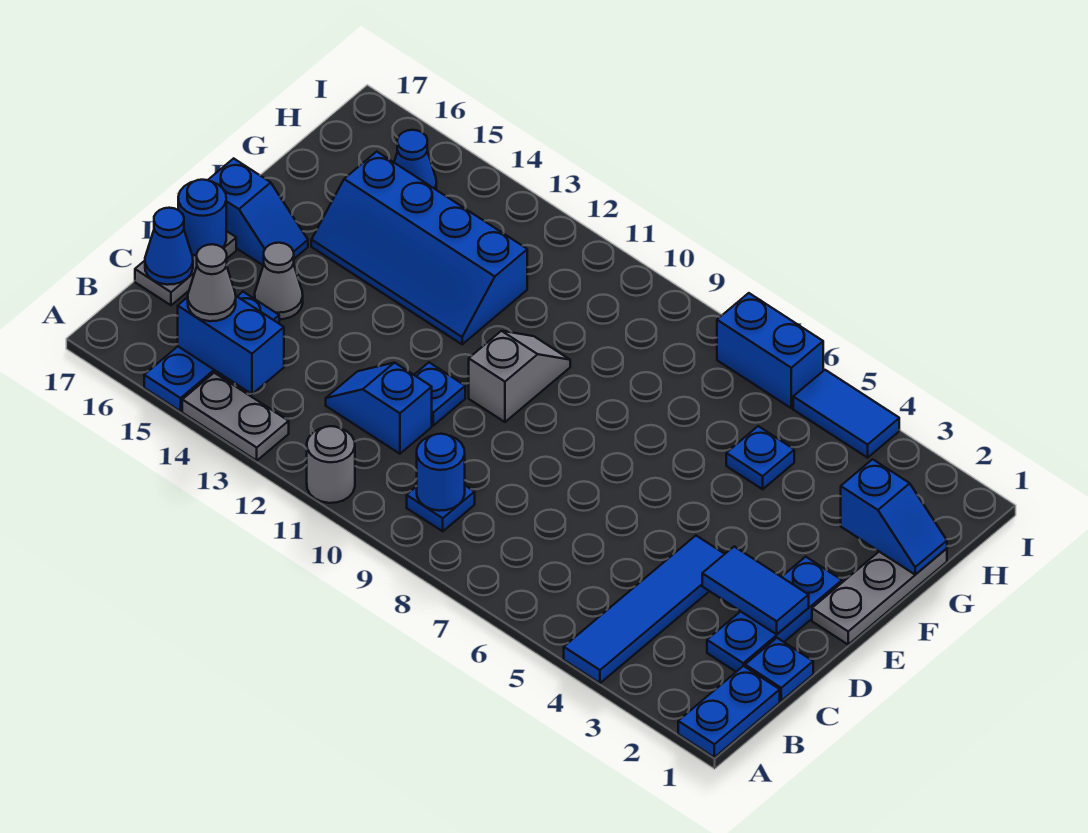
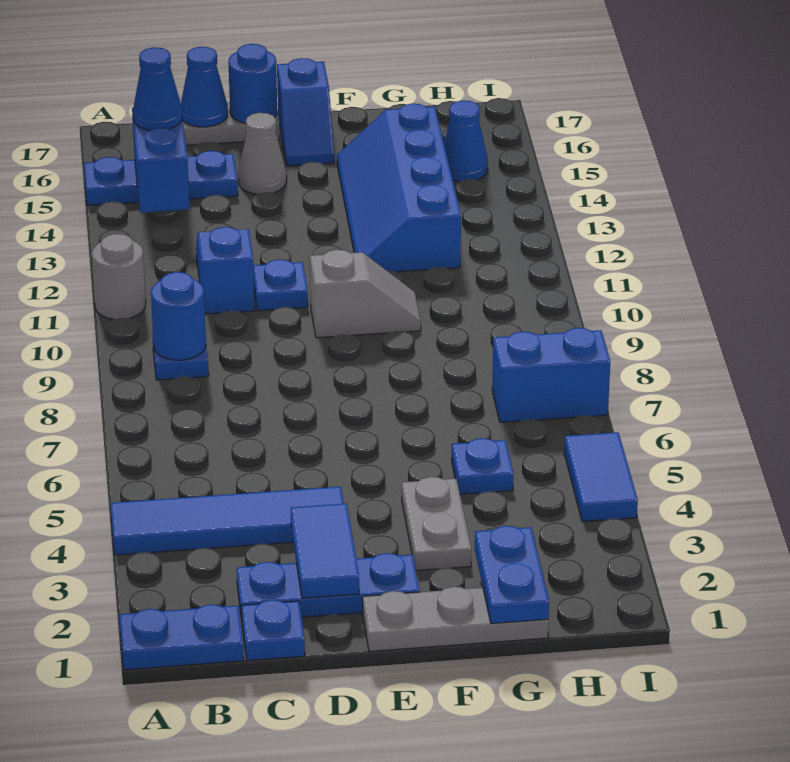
grey 1x2 plate [182,373,289,461] -> grey 1x2 plate moved to [402,477,471,571]
grey 1x1 cone [188,244,236,321] -> blue 1x1 cone [133,47,182,130]
blue 1x2 slope [841,459,947,575] -> blue 1x2 plate [475,526,549,624]
blue 1x2 brick [717,293,823,408] -> blue 1x2 brick turned to [492,328,610,422]

